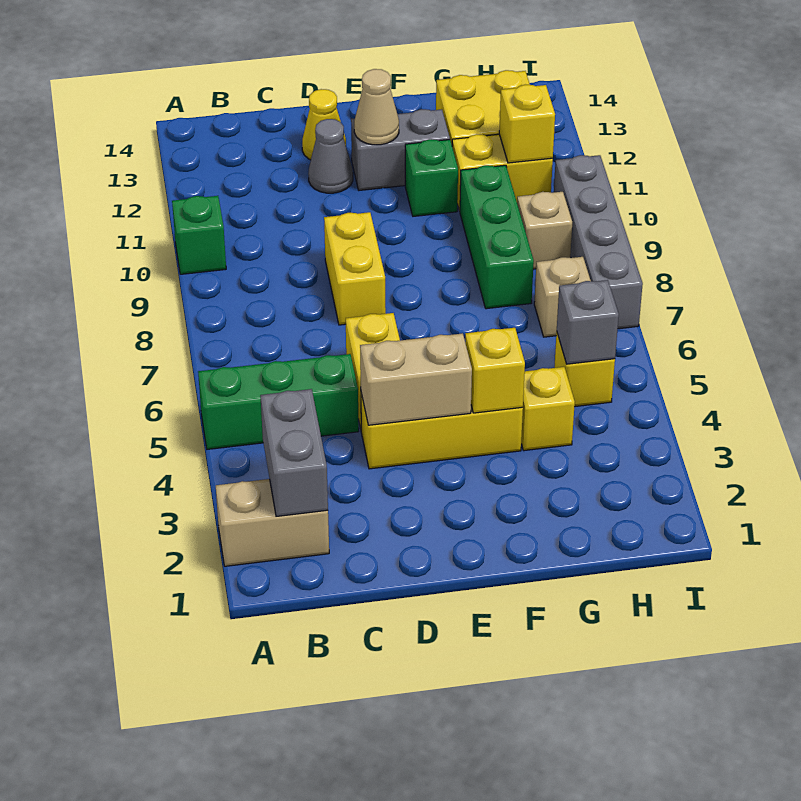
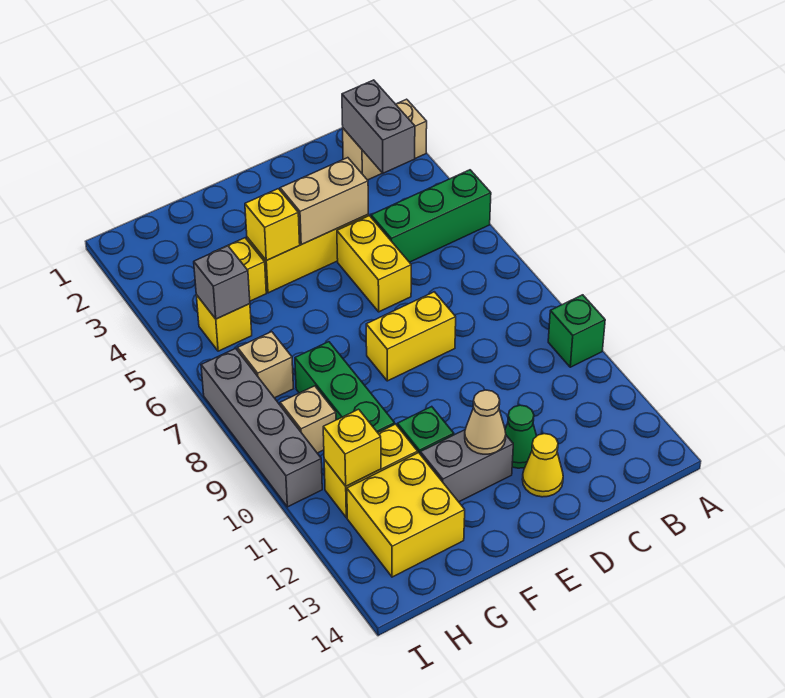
yellow 1x2 brick [324,212,386,325] -> yellow 1x2 brick turned to [366,292,456,381]
grey 1x1 cone [308,119,353,193] -> green 1x1 cone [505,405,536,468]

